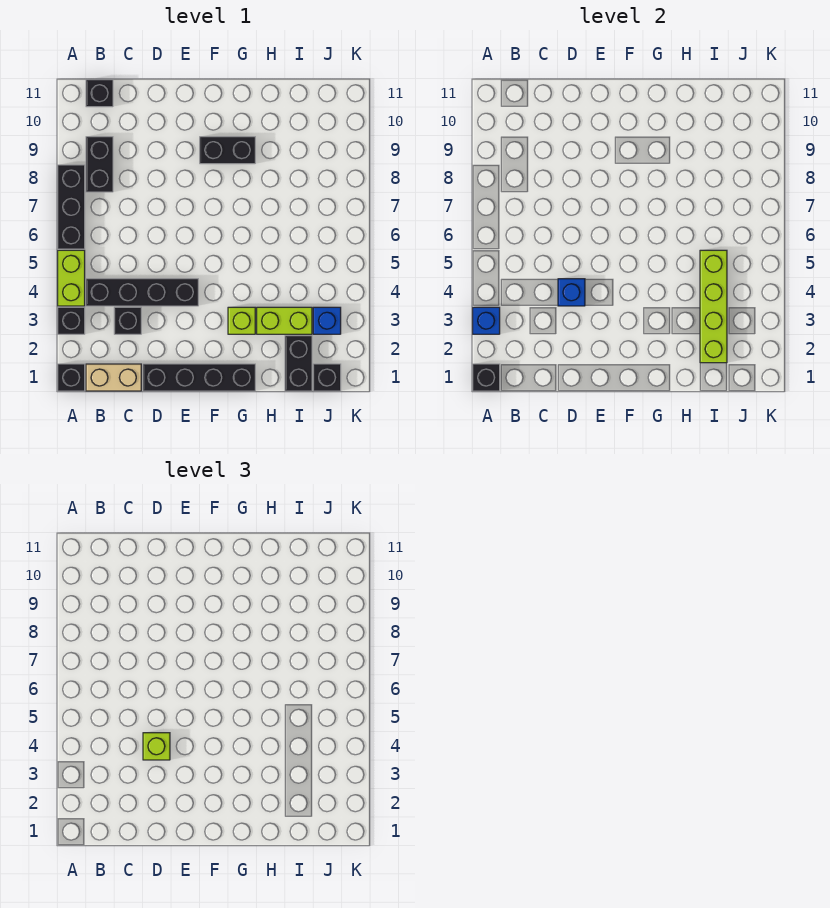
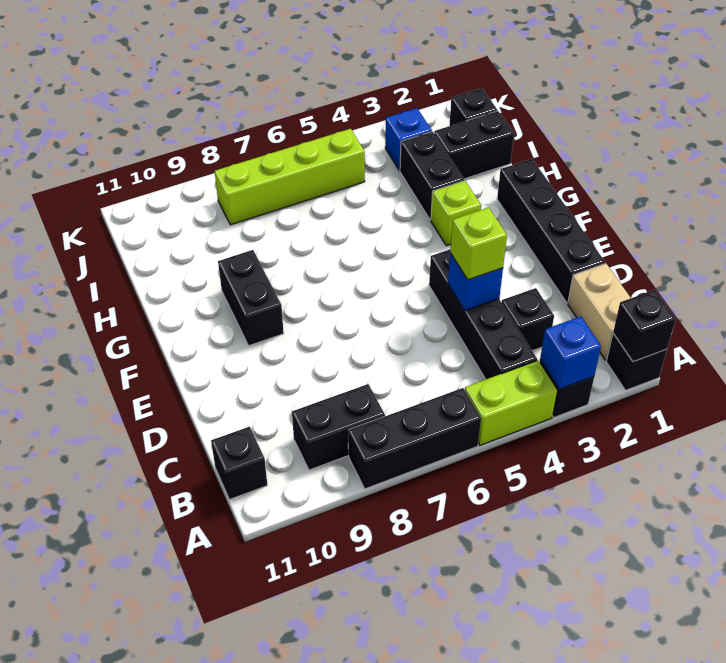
lime 1x2 brick [257,307,312,334] -> black 1x2 brick [400,132,464,220]
lime 1x4 brick [700,250,727,363] -> lime 1x4 brick moved to [215,129,365,225]

